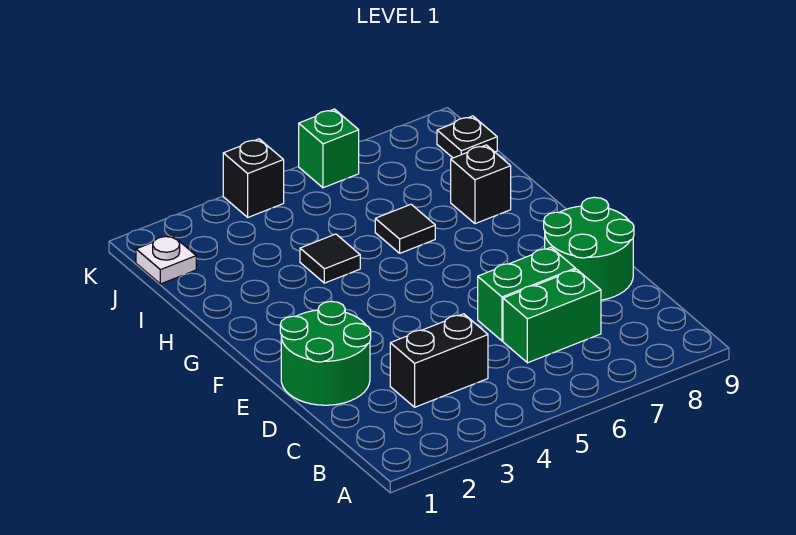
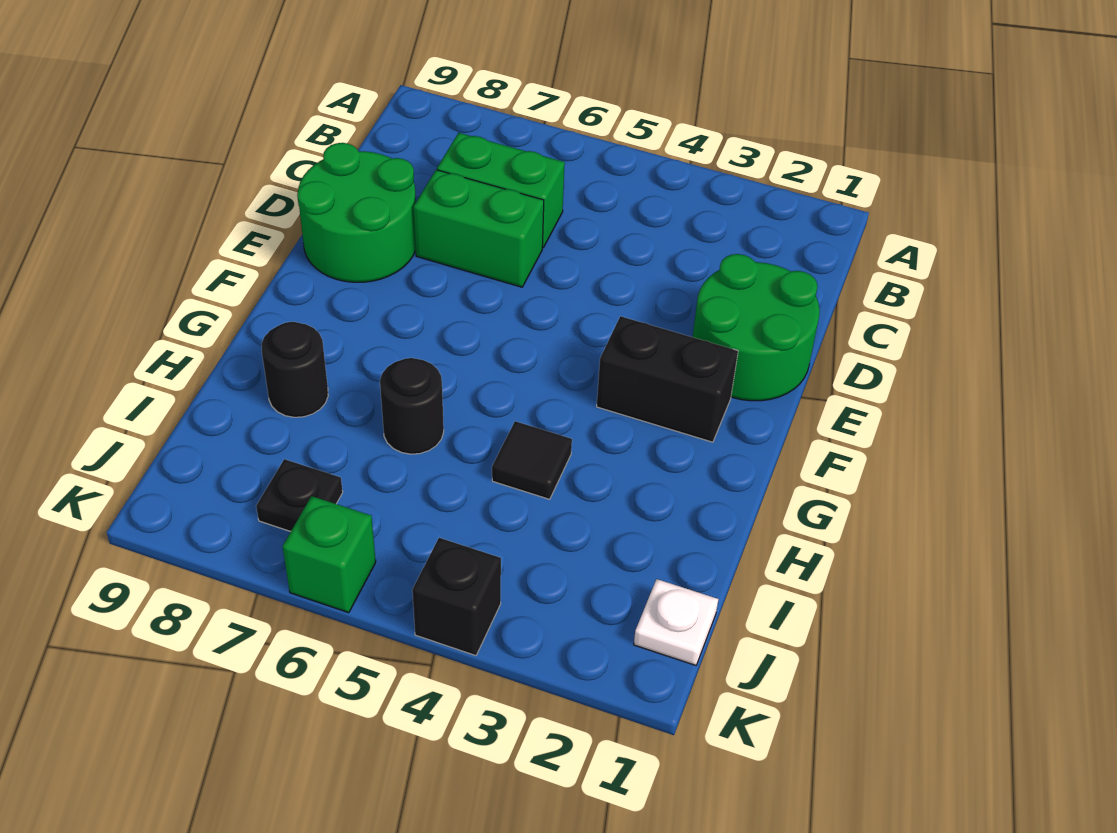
black 1x2 brick [390,314,488,407] -> black 1x2 brick moved to [597,316,738,442]
black 1x1 tile [375,204,435,253] -> black 1x1 round brick [380,358,444,454]
black 1x1 brick [451,145,511,224] -> black 1x1 round brick [261,322,328,417]
black 1x1 plate [437,116,497,158] -> black 1x1 plate moved to [256,459,343,531]

